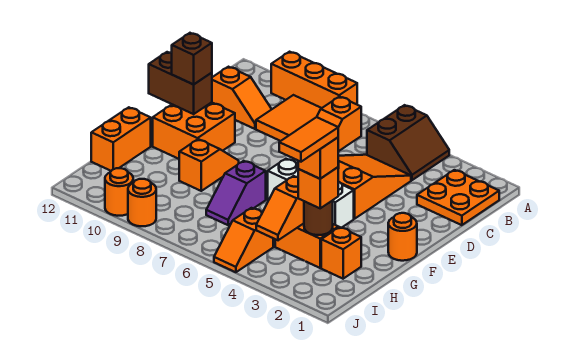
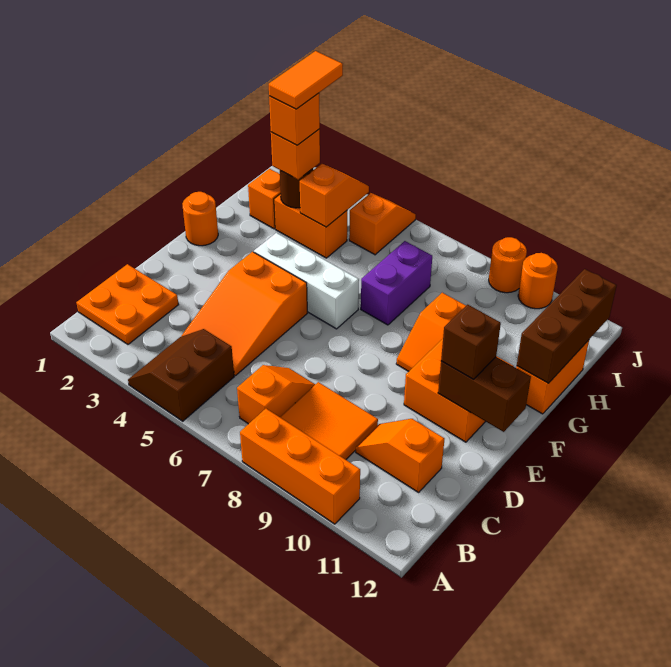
purple 1x2 slope [206,161,266,225] -> purple 1x2 brick [361,241,432,325]
none -> brown 1x3 brick [517,269,617,383]

